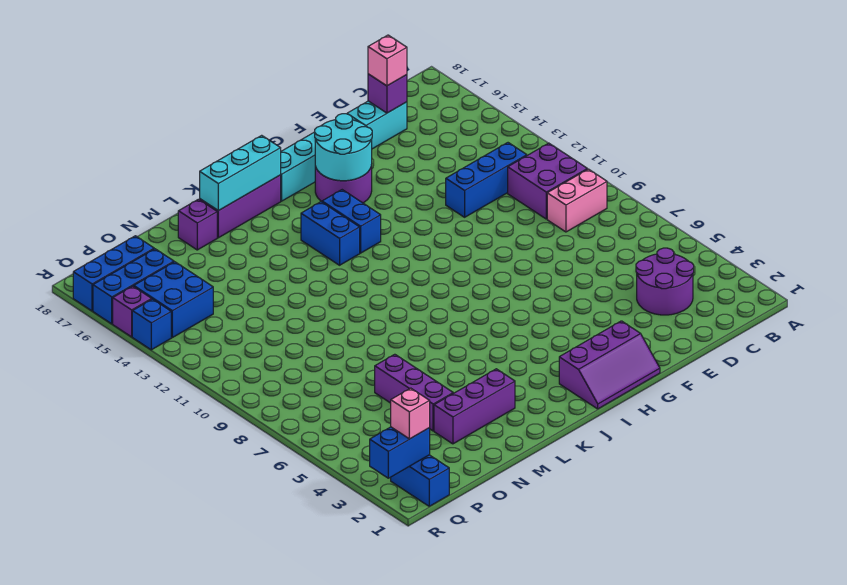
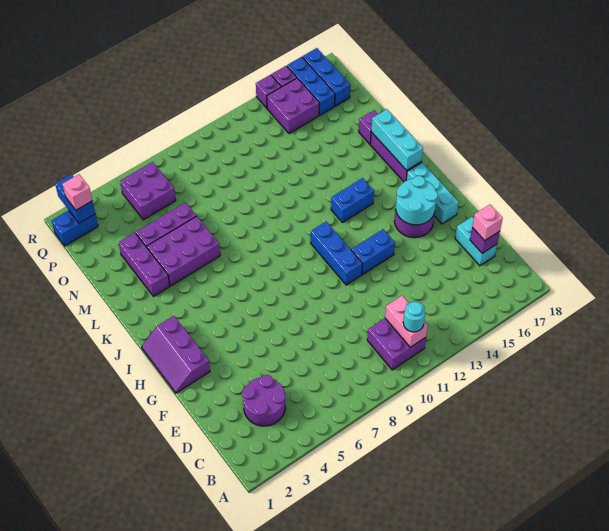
pink 1x2 brick [547,169,607,232] -> pink 1x2 brick moved to [385,296,428,347]
none -> cyan 1x1 round brick [403,302,425,332]
blue 1x3 brick [446,143,527,217] -> blue 1x3 brick moved to [311,222,362,285]
blue 1x2 brick [322,190,381,253] -> blue 1x2 brick moved to [351,229,395,275]
none -> purple 2x3 brick [147,216,220,286]
none -> purple 2x2 brick [120,162,176,220]
blue 2x2 brick [134,262,213,338] -> purple 2x2 brick [267,78,319,134]
blue 1x1 brick [132,299,171,350] -> purple 1x1 brick [256,75,281,108]

